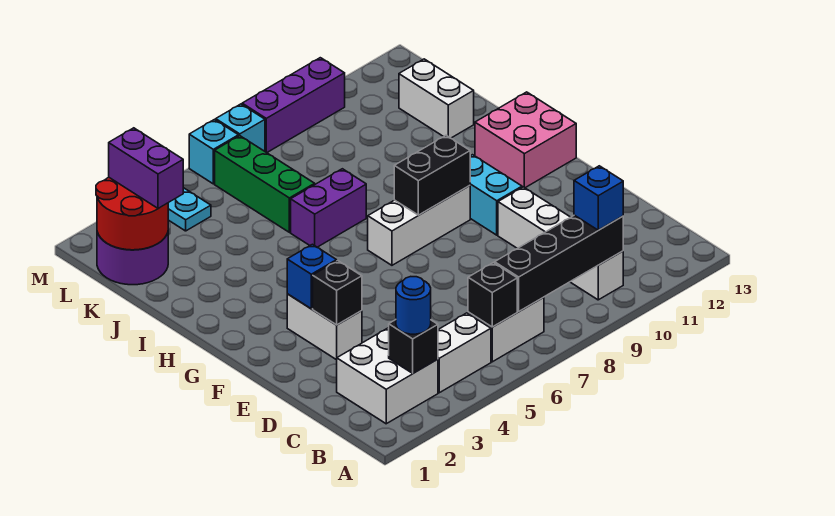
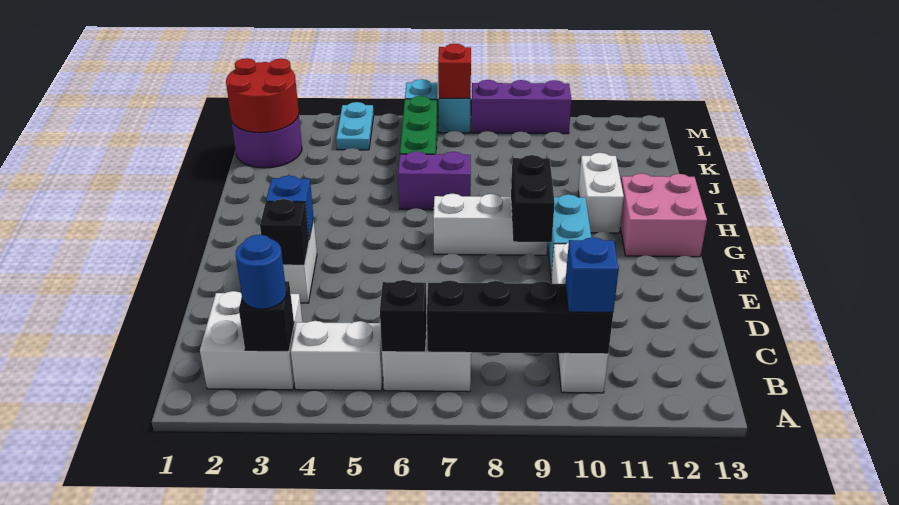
black 1x2 brick [394,135,470,215] -> black 1x2 brick turned to [511,155,555,242]
white 1x2 brick [399,59,474,138] -> white 1x2 brick moved to [578,153,624,233]
purple 1x2 brick [109,128,183,208] -> none
none -> red 1x1 brick [438,44,471,98]

